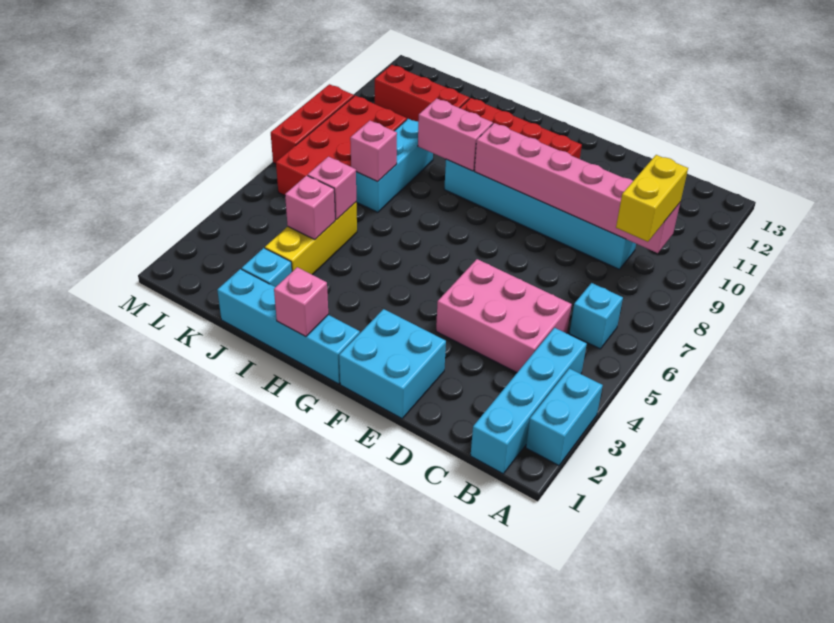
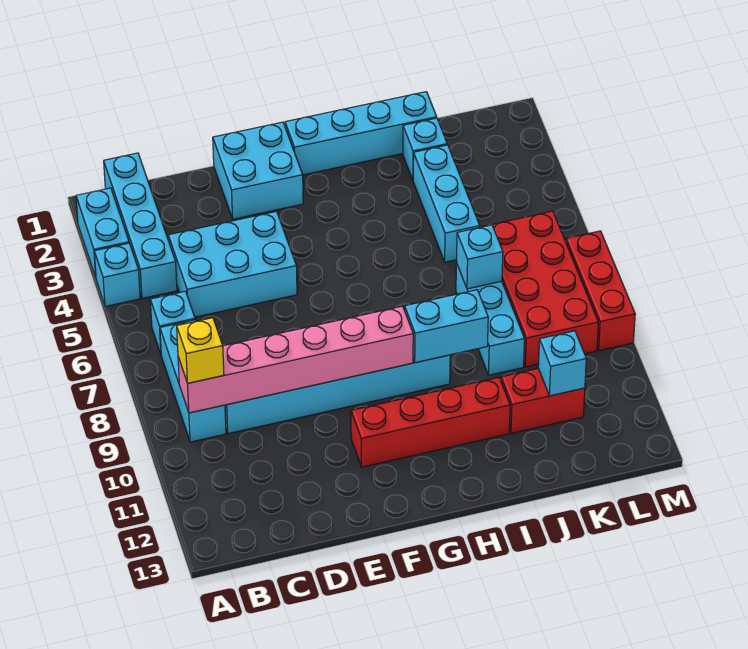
none -> cyan 1x1 brick [94,243,140,307]
none -> cyan 1x3 brick [160,320,226,442]
yellow 1x2 brick [616,155,688,242] -> yellow 1x1 brick [177,318,224,383]
pink 2x3 brick [436,259,572,372] -> cyan 2x3 brick [168,211,297,317]
pink 1x1 brick [274,267,328,337] -> none
pink 1x2 brick [418,98,493,171] -> cyan 1x2 brick [405,290,488,363]
yellow 1x3 brick [265,202,357,275] -> cyan 1x3 brick [413,145,480,262]
pink 1x1 brick [285,175,335,239] -> none
pink 1x1 brick [308,157,356,220] -> none
pink 1x1 brick [350,121,397,182] -> cyan 1x1 brick [457,225,503,289]
red 1x3 brick [375,65,469,121] -> red 1x2 brick [501,368,585,433]
none -> cyan 1x1 brick [538,331,586,396]

